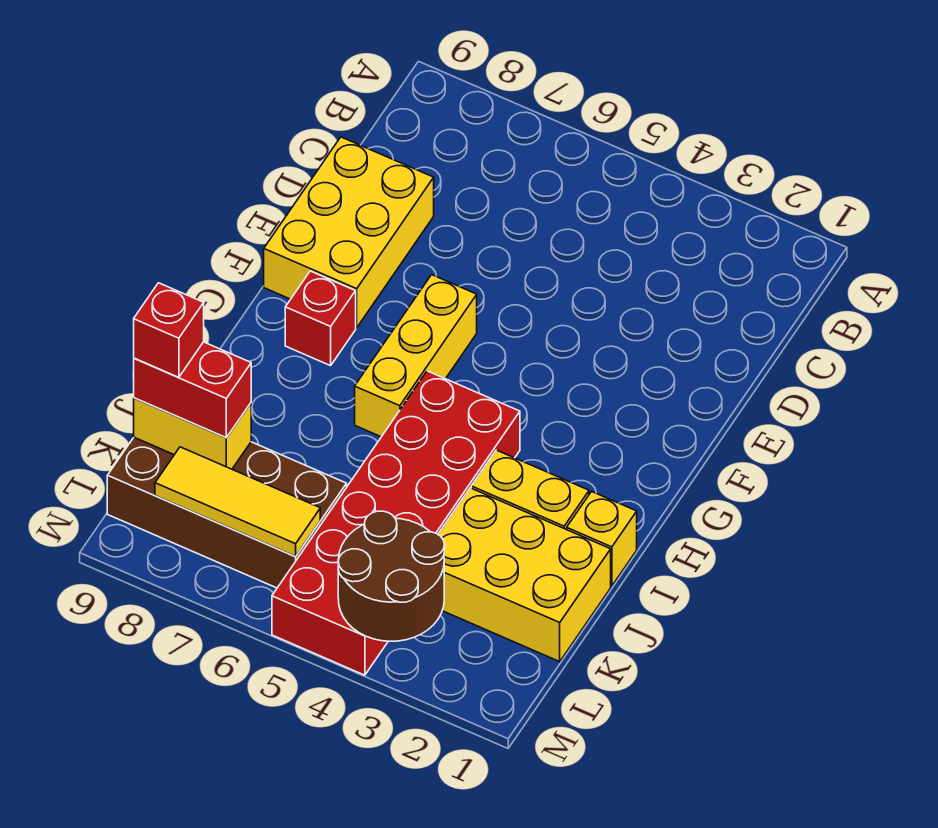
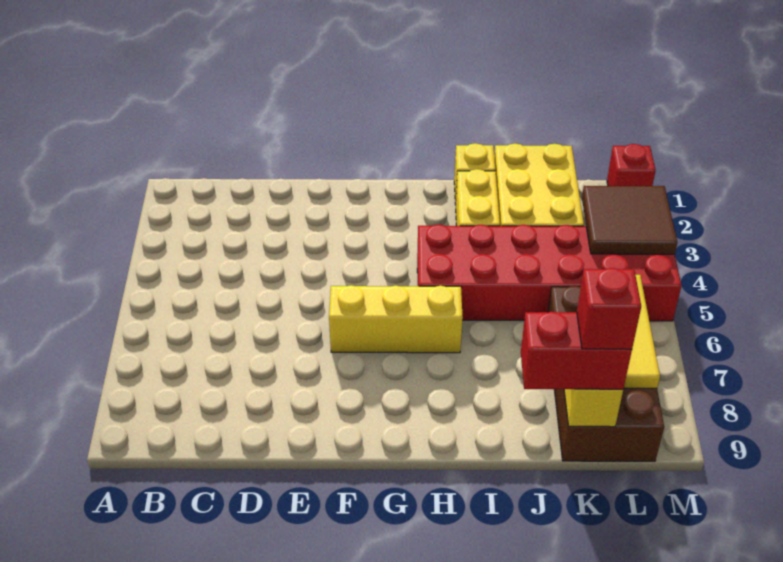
yellow 2x3 brick [264,137,434,328] -> none
red 1x1 brick [285,271,356,366] -> red 1x1 brick moved to [607,144,656,186]
red 1x2 brick [134,342,251,438] -> red 1x2 brick turned to [521,312,632,389]
brown 2x2 round brick [338,511,445,641] -> brown 2x2 tile [582,186,677,254]

